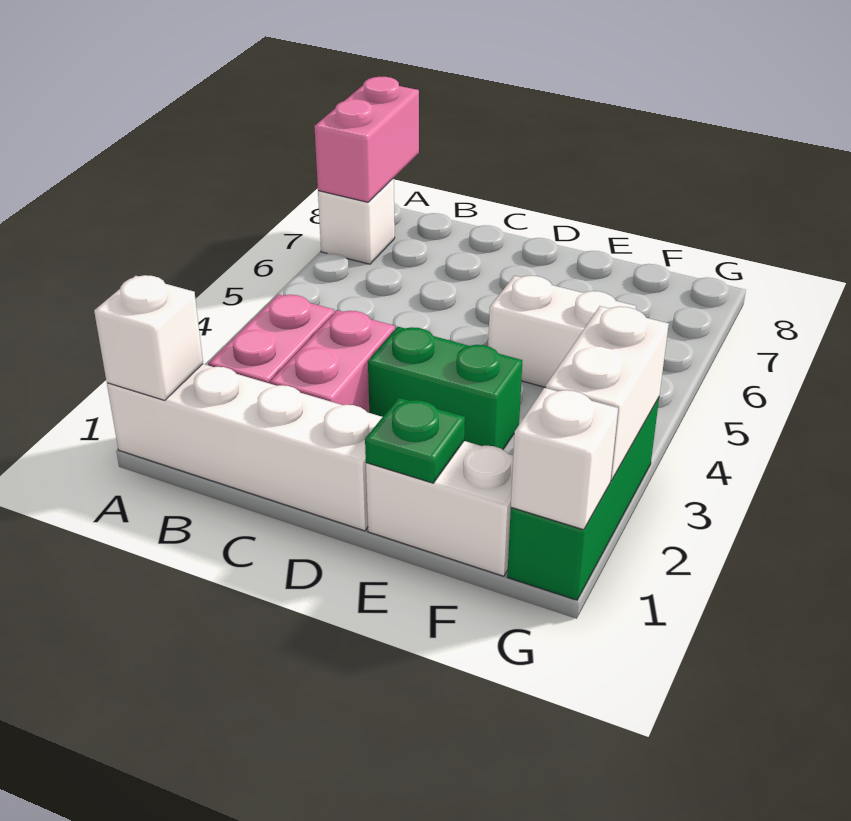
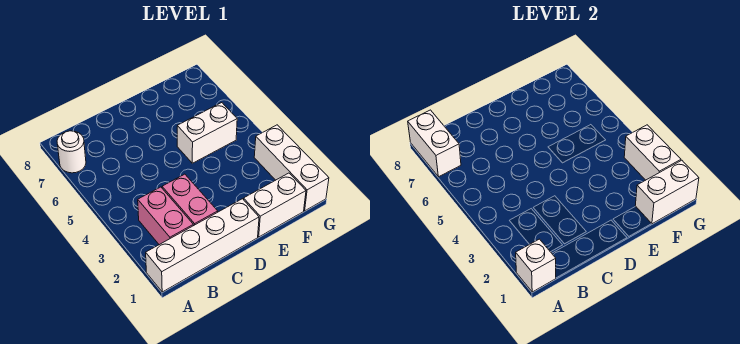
white 1x1 brick [318,178,395,264] -> white 1x1 round brick [57,131,86,173]
pink 1x2 brick [314,77,419,202] -> white 1x2 brick [408,110,461,177]
green 1x2 brick [368,327,522,450] -> none
green 1x1 plate [365,398,465,483] -> none
green 1x3 brick [507,398,659,600] -> white 1x3 brick [254,125,329,211]
white 1x1 brick [511,388,618,530] -> white 1x2 brick [635,160,699,224]

